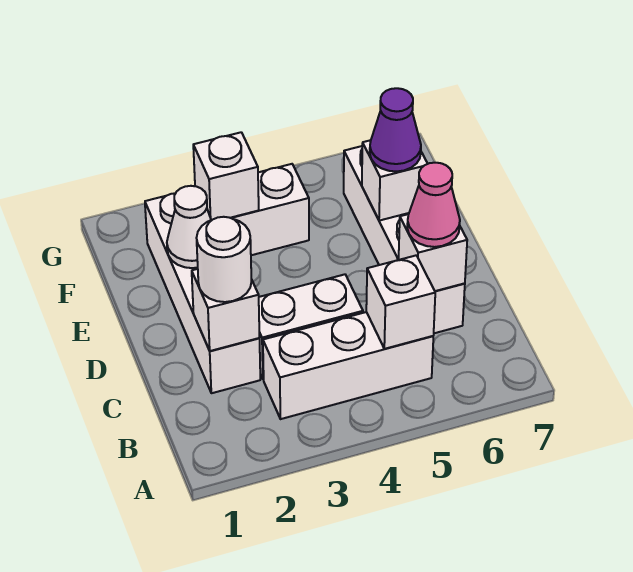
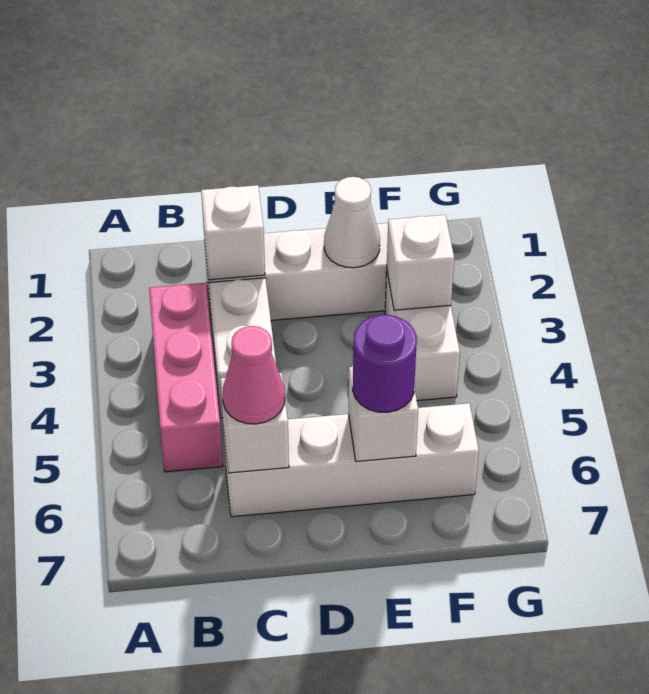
white 1x3 brick [263,312,433,419] -> pink 1x3 brick [149,283,223,472]
white 1x1 brick [366,255,435,349] -> none
white 1x1 round brick [197,217,251,302] -> none
purple 1x1 cone [370,88,421,172] -> purple 1x1 round brick [353,315,417,412]

